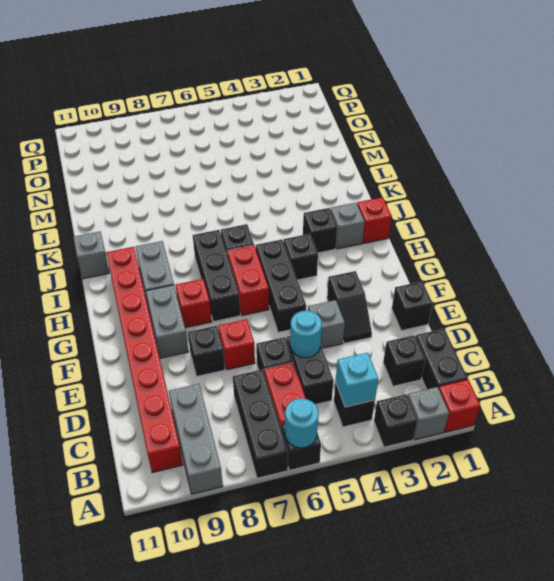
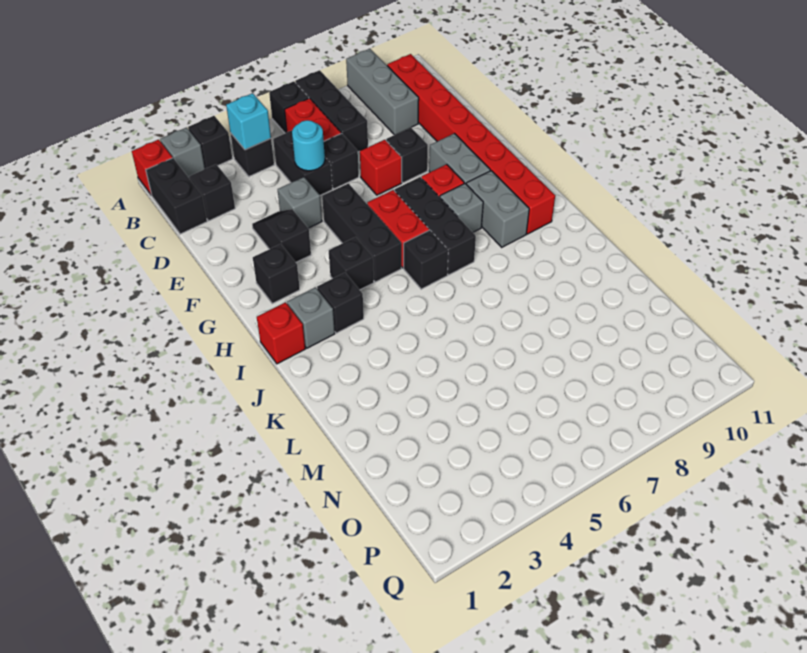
cyan 1x1 round brick [285,398,319,448] -> none
black 1x1 brick [392,282,432,331] -> black 1x1 brick moved to [253,244,300,303]
grey 1x1 brick [73,231,109,279] -> grey 1x1 brick moved to [440,183,483,232]

